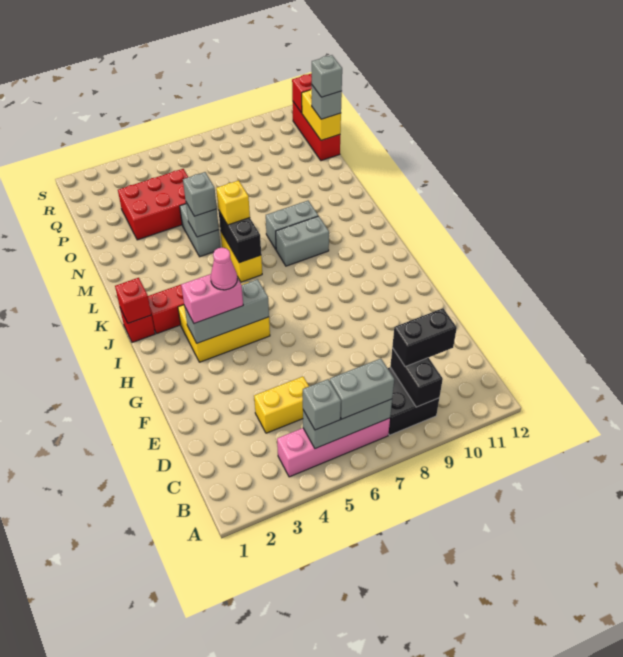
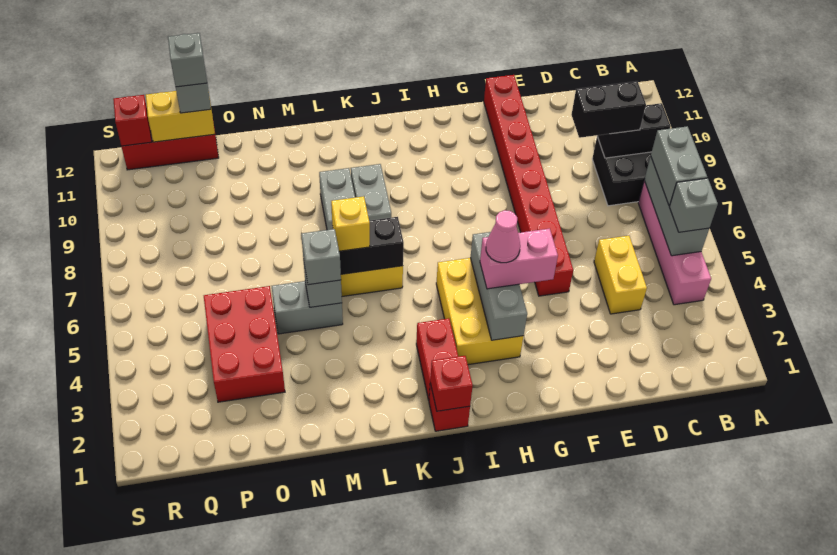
black 1x2 brick [392,308,457,367] -> black 1x2 brick turned to [571,81,646,138]
none -> red 1x8 brick [484,75,573,296]
pink 1x2 brick [181,274,243,323] -> pink 1x2 brick turned to [480,229,558,289]

